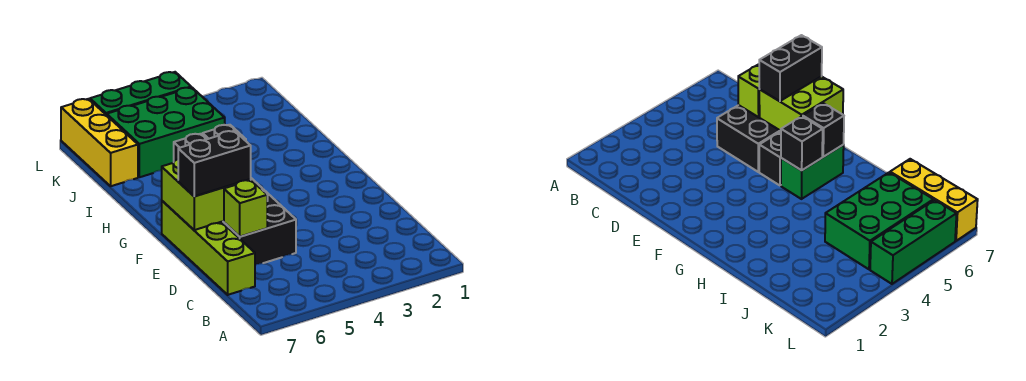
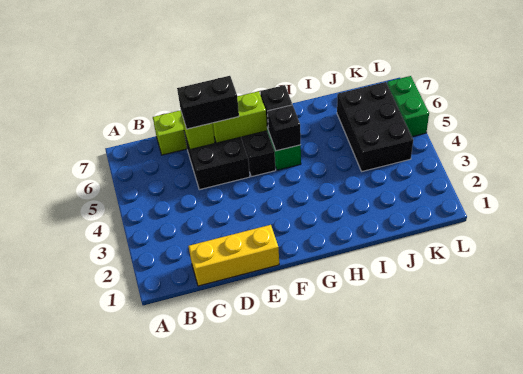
lime 2x2 brick [162,159,251,230] -> lime 1x2 brick [212,91,267,143]
black 1x2 brick [178,131,251,196] -> black 1x2 brick turned to [177,76,239,129]
green 2x3 brick [107,87,225,177] -> black 2x3 brick [337,82,413,171]
yellow 1x3 brick [61,99,138,186] -> yellow 1x3 brick moved to [188,225,279,286]
green 1x3 brick [90,72,191,115] -> green 1x2 brick [387,76,429,137]

